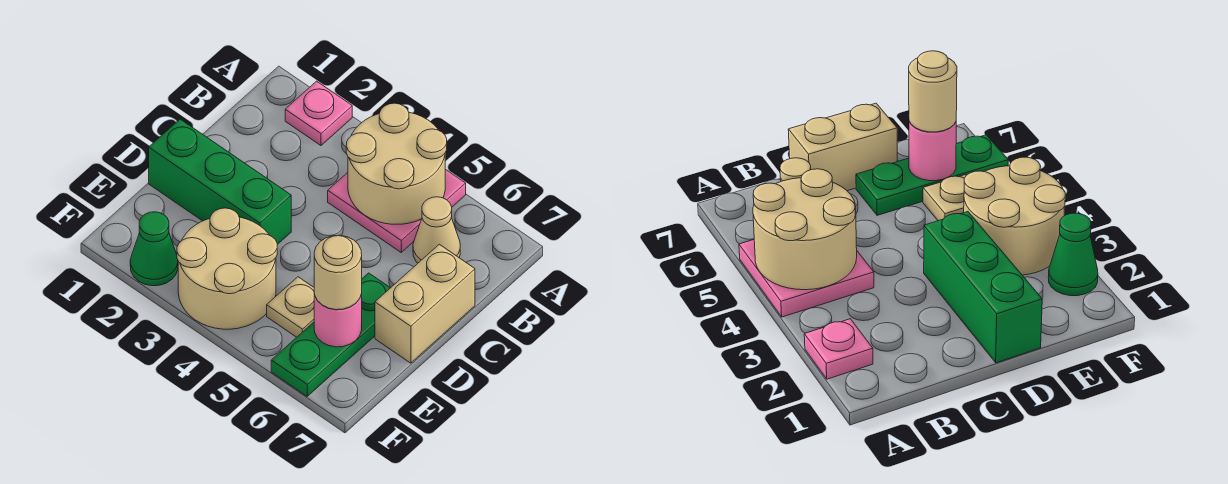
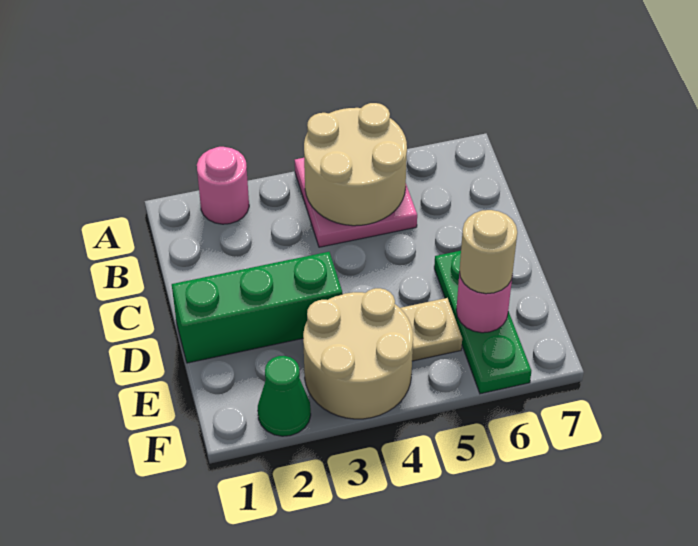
pink 1x1 plate [285,81,352,145] -> pink 1x1 round brick [197,147,249,224]
tan 1x1 cone [413,197,460,263] -> none
tan 1x2 brick [375,244,475,363] -> none

